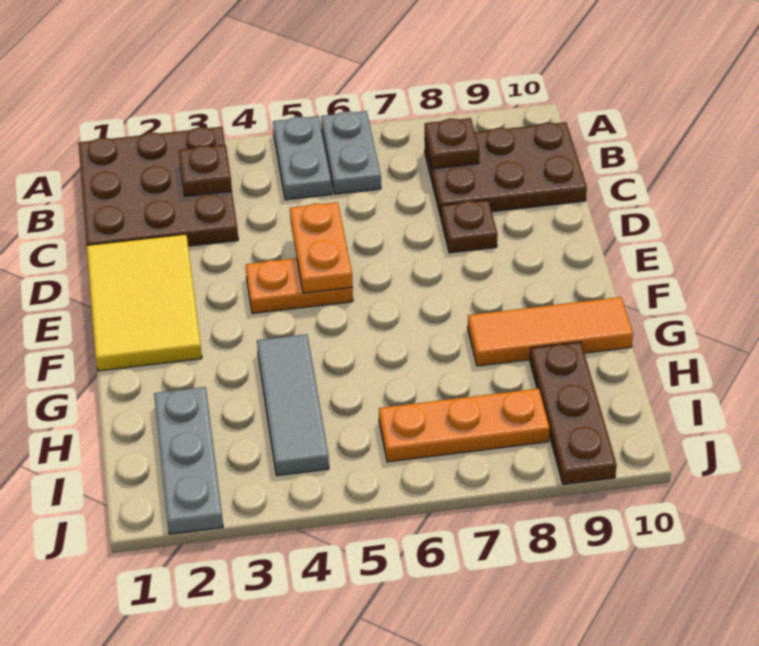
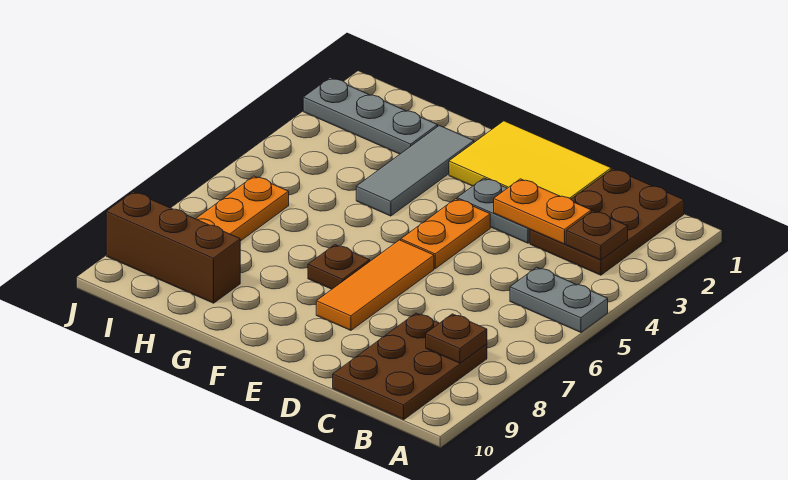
brown 3x3 plate [78,127,238,246] -> brown 2x3 plate [530,169,684,275]
grey 1x2 plate [321,111,381,194] -> grey 1x2 plate moved to [457,178,530,243]
orange 1x2 plate [290,202,353,293] -> orange 1x2 plate moved to [494,179,591,244]
brown 1x1 plate [441,200,498,253] -> brown 1x1 plate moved to [308,245,370,289]
grey 1x3 tile [257,334,329,476] -> grey 1x3 tile turned to [356,126,474,216]
orange 1x3 tile [468,297,633,366] -> orange 1x3 tile moved to [316,240,434,330]
brown 1x3 plate [530,342,617,484] -> brown 1x3 brick [106,192,240,303]

